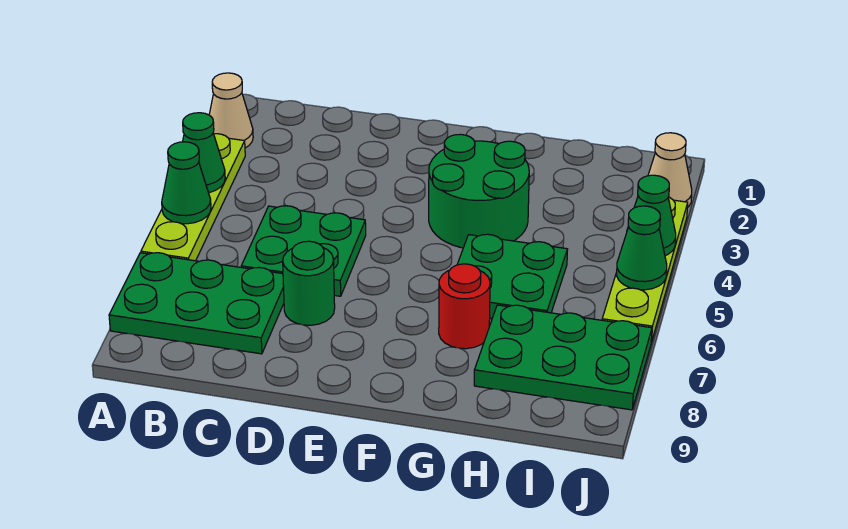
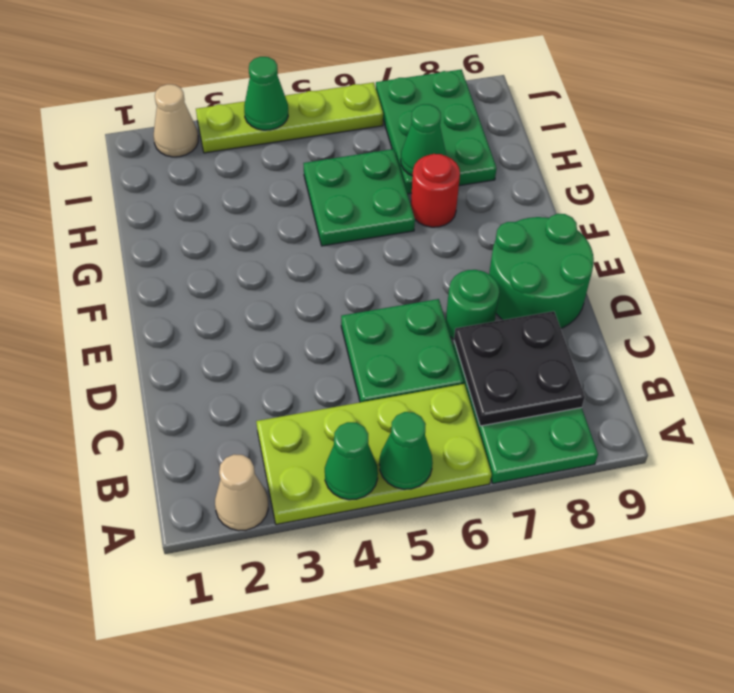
lime 1x4 plate [141,134,245,261] -> lime 2x4 plate [256,384,492,525]
none -> black 2x2 plate [454,311,585,426]
green 2x2 round brick [429,134,529,248] -> green 2x2 round brick moved to [489,214,594,328]
green 1x1 cone [617,206,667,290] -> green 1x1 cone moved to [401,104,446,176]

